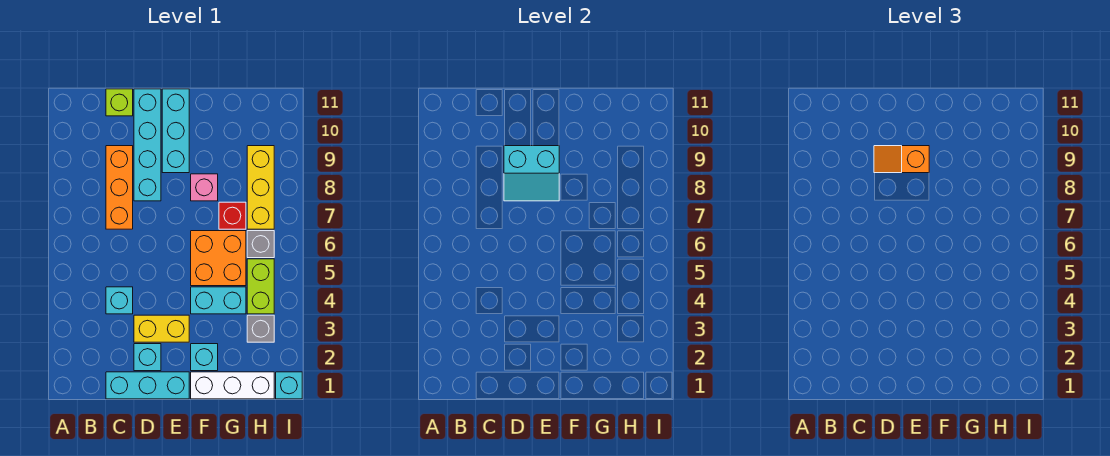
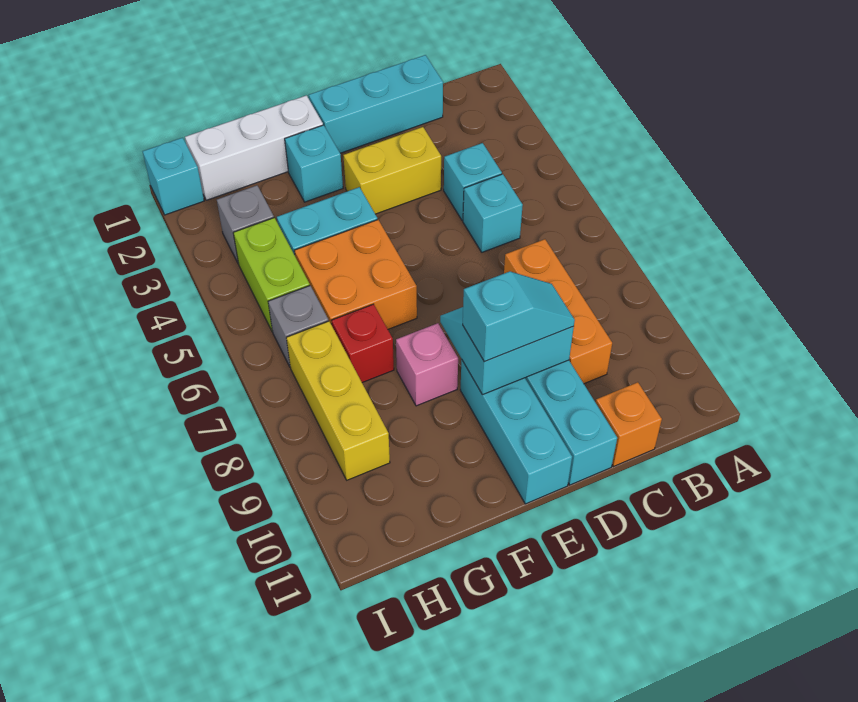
lime 1x1 brick [106,89,133,116] -> orange 1x1 brick [596,382,662,466]
cyan 1x1 brick [134,344,161,371] -> cyan 1x1 brick moved to [463,174,523,252]
orange 1x2 slope [874,146,929,173] -> cyan 1x2 slope [463,271,575,362]

